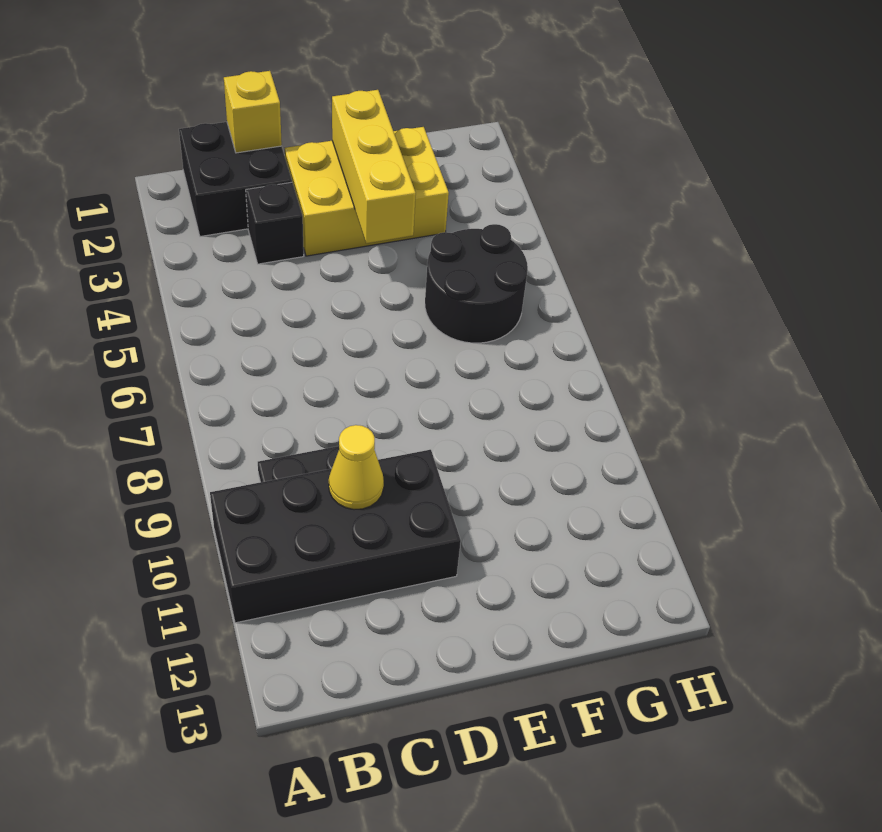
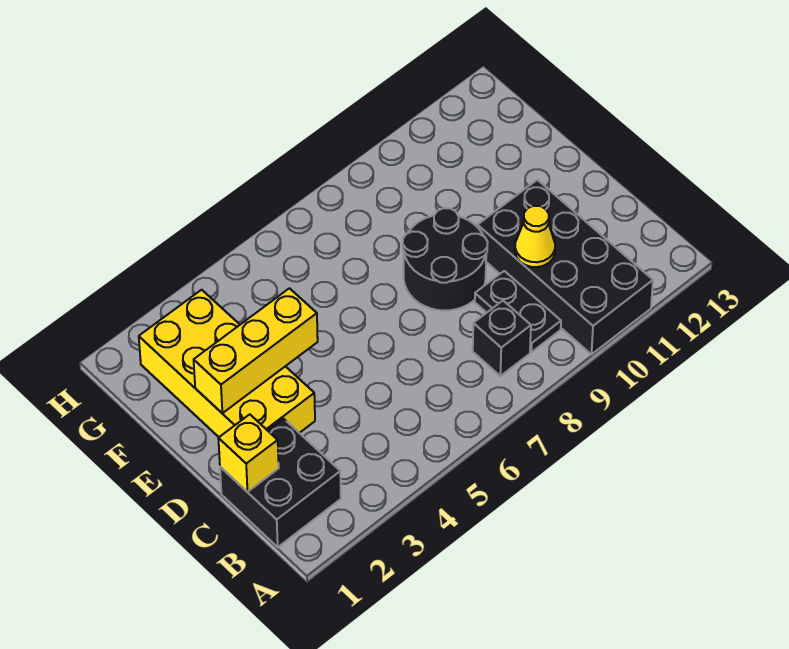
black 1x1 brick [246,182,304,264] -> black 1x1 brick moved to [473,301,531,376]
yellow 2x3 brick [285,127,449,256] -> yellow 2x4 brick [139,290,315,437]
black 2x2 round brick [425,224,528,343] -> black 2x2 round brick moved to [403,208,488,311]

